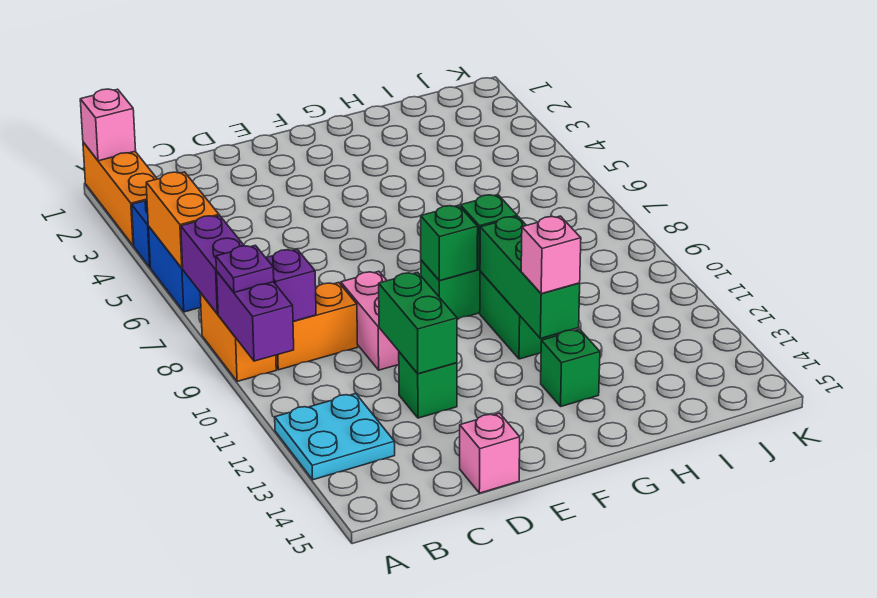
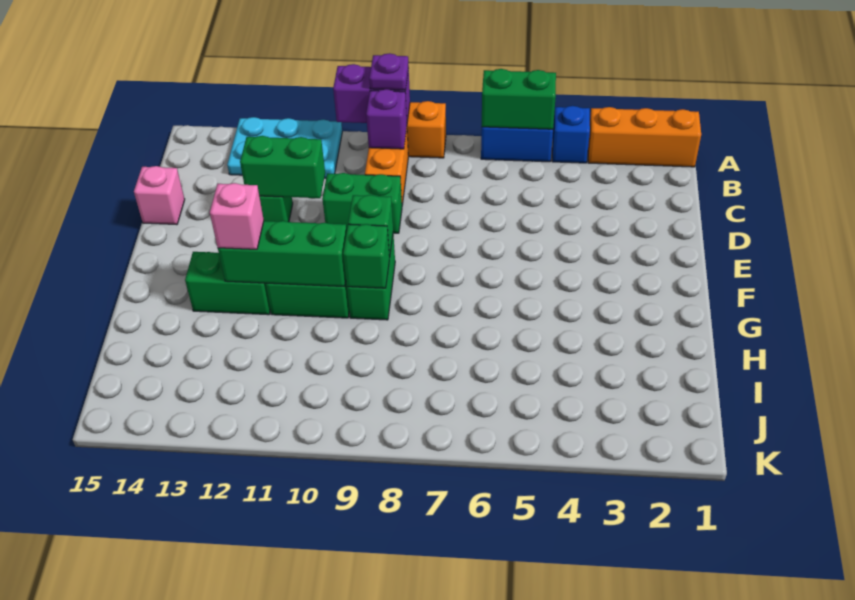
pink 1x1 brick [80,89,136,161] -> none
orange 1x2 brick [146,172,219,268] -> green 1x2 brick [482,69,556,129]
purple 1x2 brick [181,215,244,314] -> none
cyan 2x2 plate [275,394,395,480] -> cyan 2x3 plate [227,117,342,178]
pink 1x2 brick [341,271,399,370] -> green 1x2 brick [322,173,402,233]
green 1x1 brick [541,329,600,406] -> green 1x2 brick [185,252,270,315]

